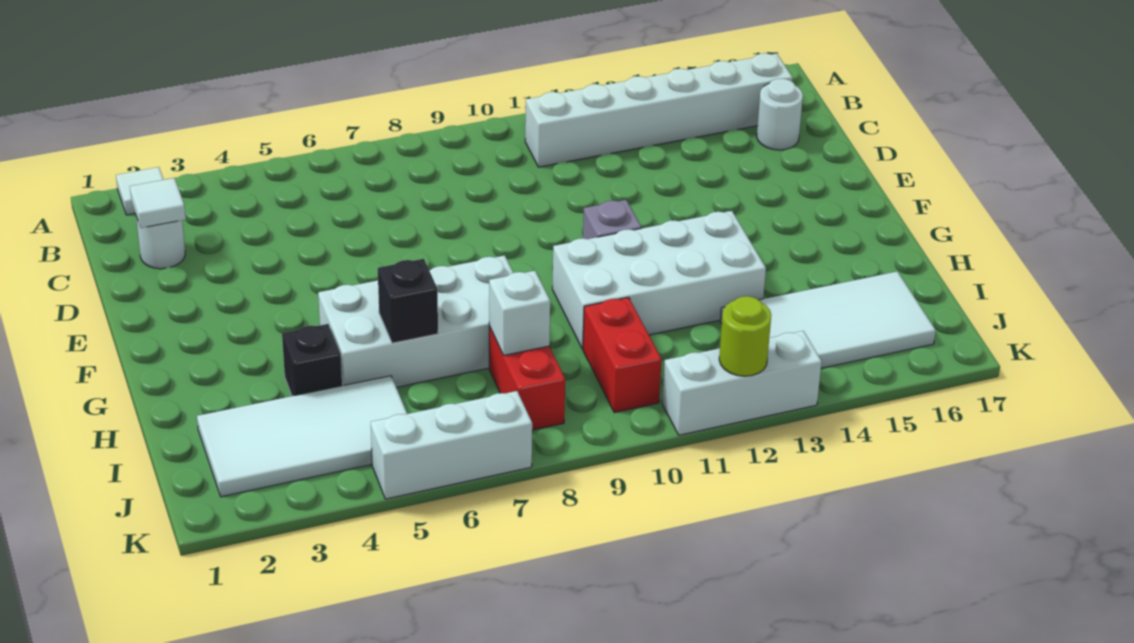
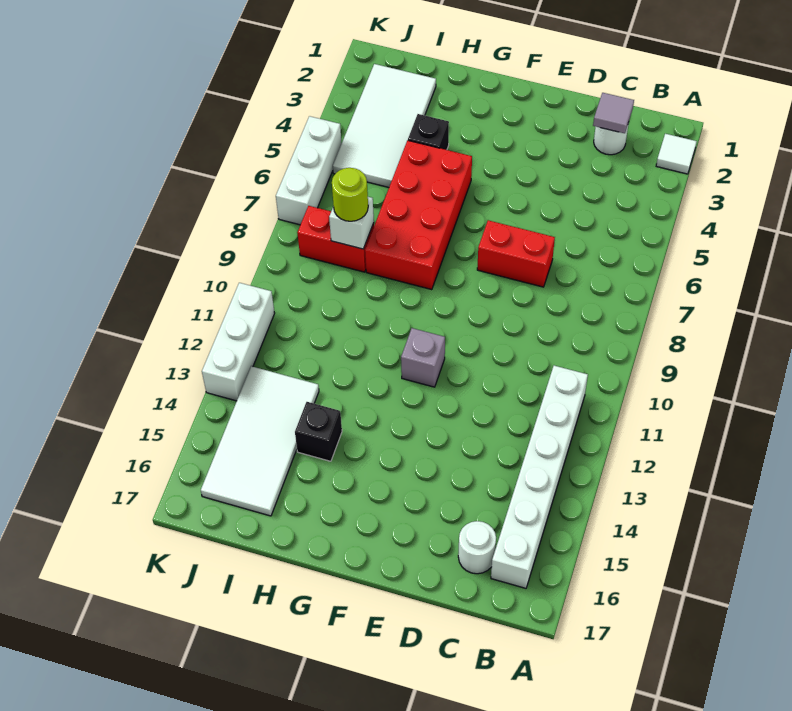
white 1x1 tile [130,178,186,228] -> grey 1x1 tile [593,93,634,133]
white 2x4 brick [318,255,513,387] -> red 2x4 brick [365,140,472,290]
white 2x4 brick [552,211,766,349] -> none
black 1x1 brick [378,259,438,343] -> black 1x1 brick moved to [295,402,342,461]
red 1x2 brick [583,297,662,413] -> red 1x2 brick moved to [477,220,555,287]
lime 1x1 round brick [719,296,771,376] -> lime 1x1 round brick moved to [332,168,368,221]

